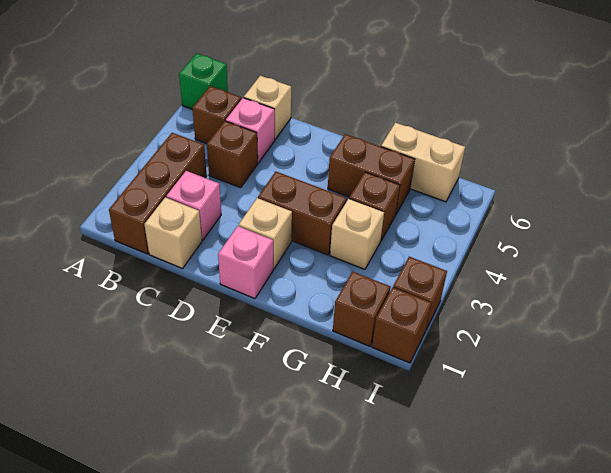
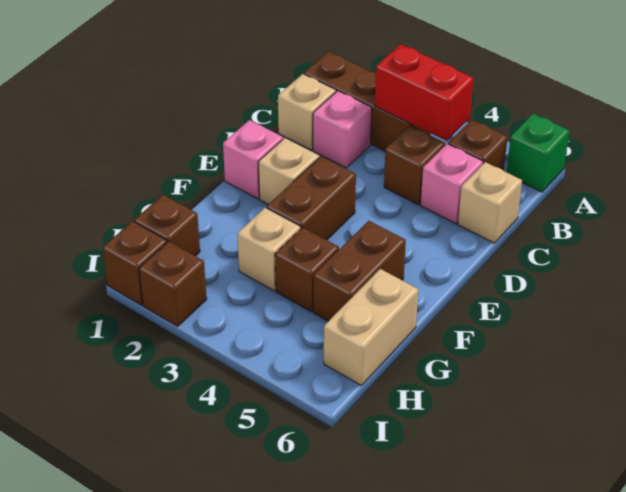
none -> red 1x2 brick [375,44,474,141]

